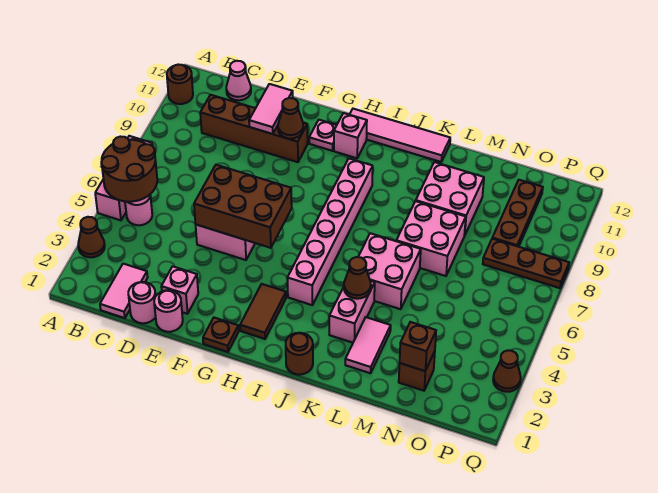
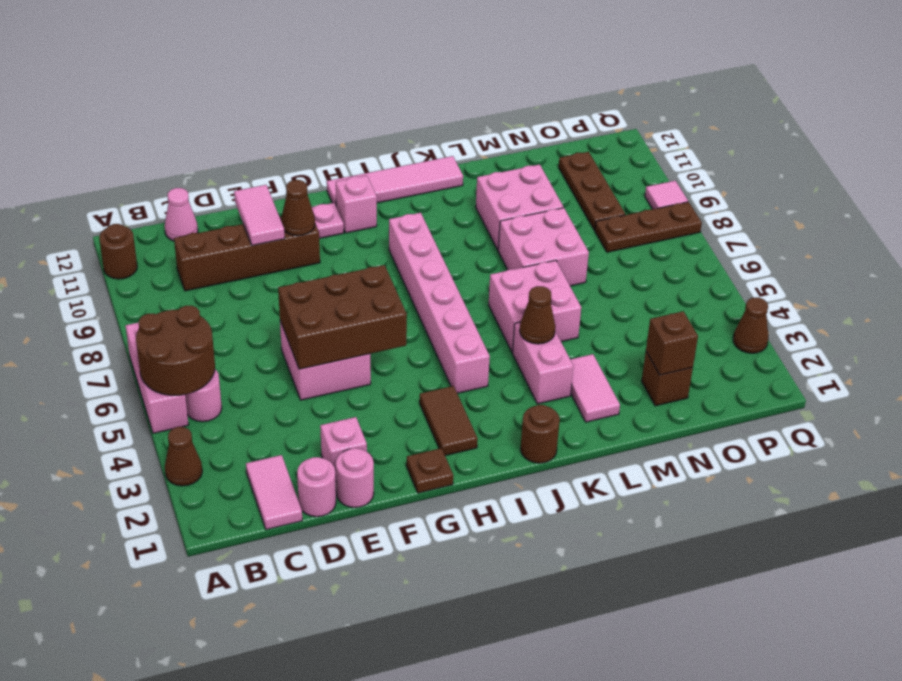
none -> pink 1x1 tile [645,181,688,209]

